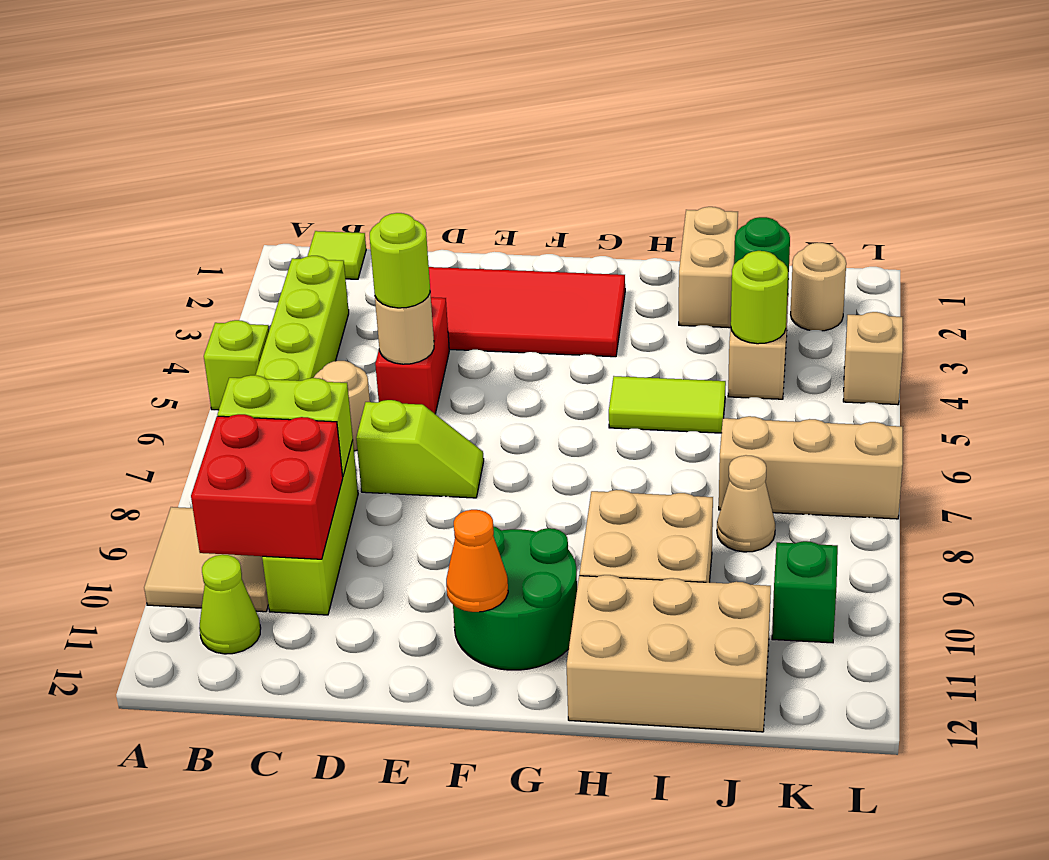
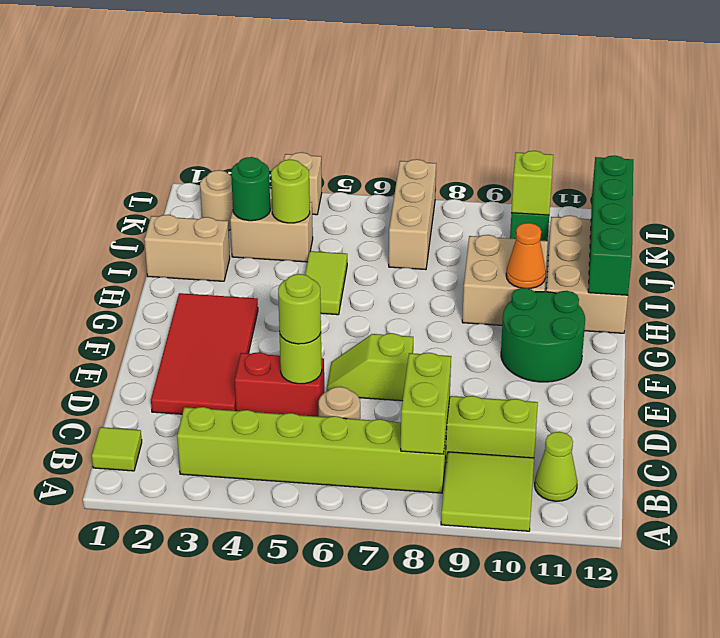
lime 1x1 brick [204,320,269,410] -> lime 1x1 brick moved to [511,151,553,215]
tan 2x2 tile [144,507,268,612] -> lime 2x2 tile [441,452,534,531]
red 2x2 brick [191,414,343,559] -> none
tan 1x1 round brick [375,294,434,364] -> lime 1x1 round brick [280,333,322,384]
lime 1x2 slope [356,400,484,498] -> lime 1x2 slope turned to [327,333,413,401]
orange 1x1 cone [446,510,508,612] -> orange 1x1 cone moved to [506,223,546,289]
none -> green 1x4 brick [588,155,633,295]
tan 1x1 cone [717,455,775,552] -> none

